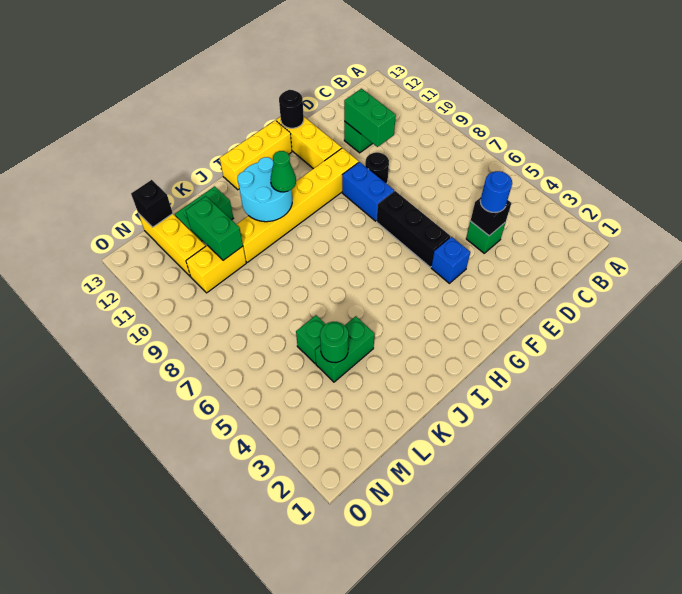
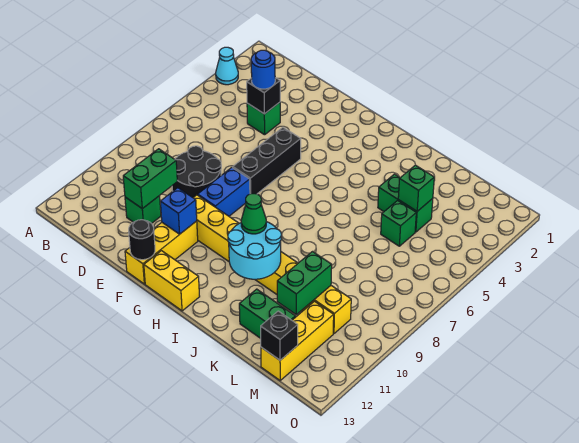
none -> cyan 1x1 cone [216,47,238,85]
black 1x1 round brick [365,152,389,184] -> black 2x2 round brick [172,146,221,197]
blue 1x1 brick [431,237,470,283] -> blue 1x1 brick moved to [160,188,197,234]
yellow 1x3 brick [220,120,292,190] -> yellow 1x2 brick [144,251,200,311]
green 1x1 round brick [320,322,348,362] -> green 1x1 brick [398,165,434,211]

